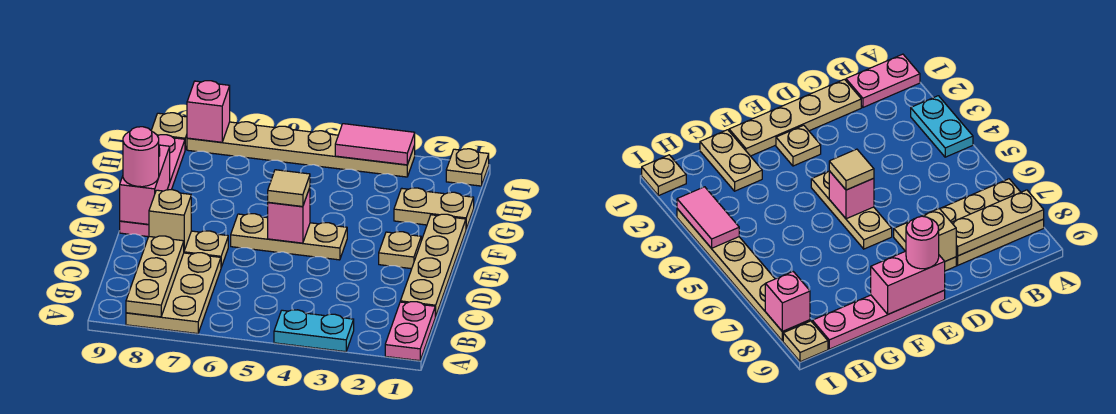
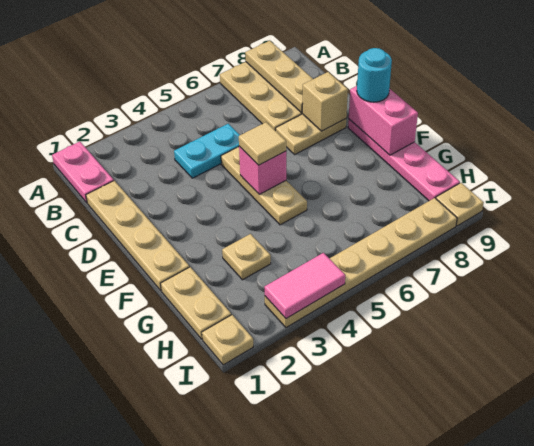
cyan 1x2 plate [274,310,354,352] -> cyan 1x2 plate moved to [174,124,240,178]
tan 1x1 plate [379,232,421,269] -> tan 1x1 plate moved to [222,234,271,280]
tan 1x3 plate [231,214,347,260] -> tan 1x3 plate turned to [221,147,307,225]
pink 1x1 round brick [123,127,159,187] -> cyan 1x1 round brick [357,48,392,102]
tan 1x2 plate [394,188,474,229] -> tan 1x2 plate turned to [161,267,231,339]
pink 1x1 brick [187,81,230,142] -> none

